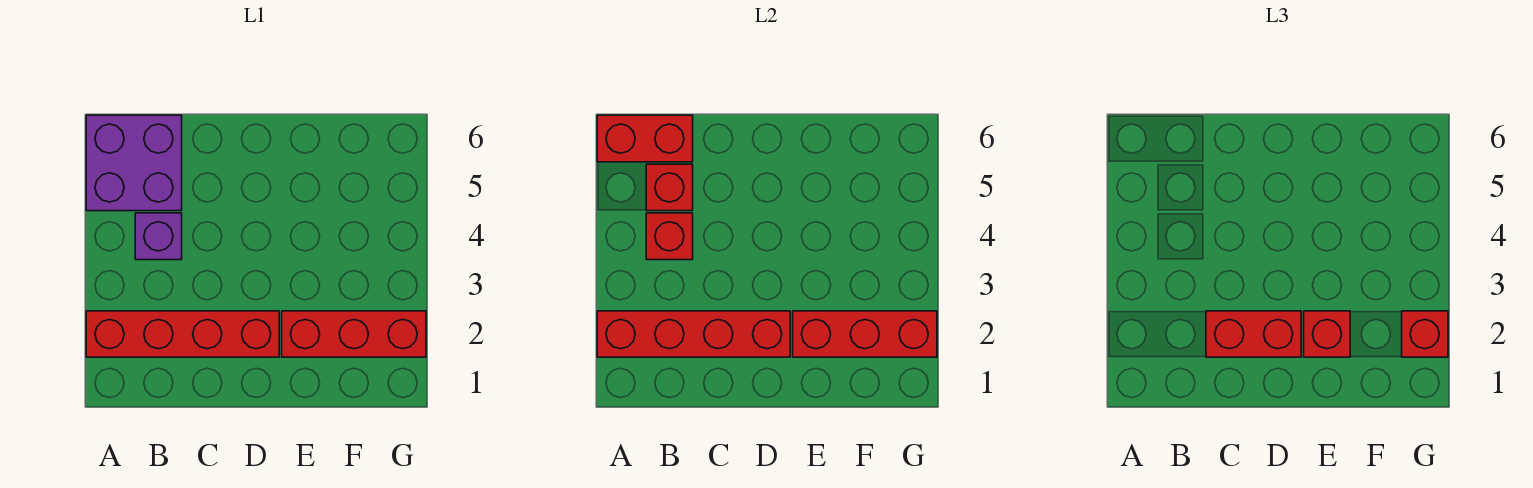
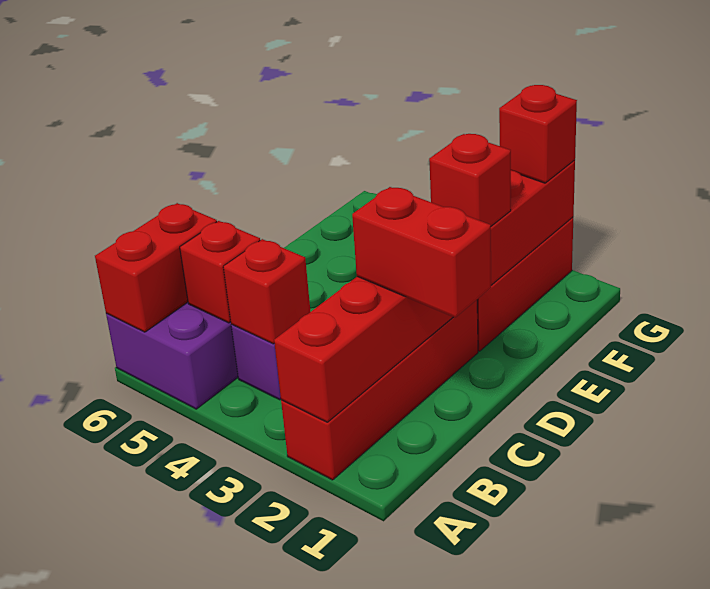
red 1x2 brick [1206,311,1301,357] -> red 1x2 brick turned to [352,187,491,317]

